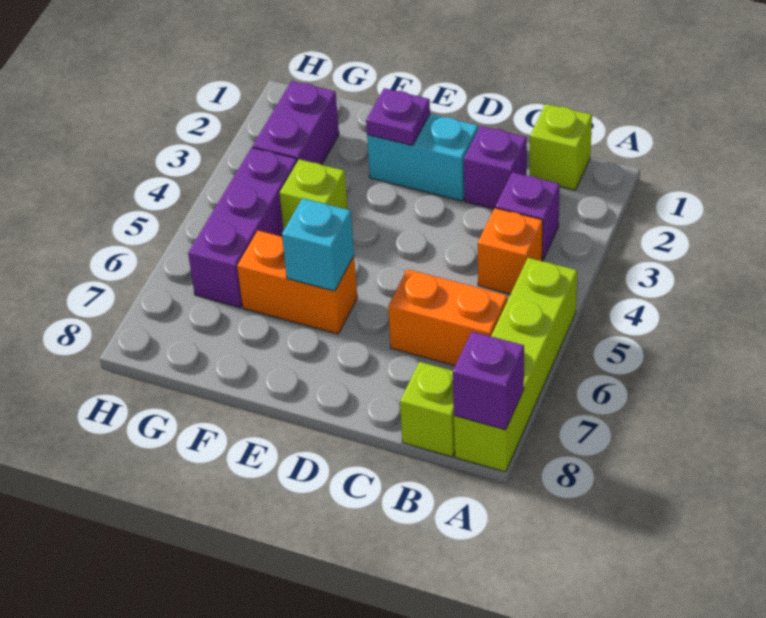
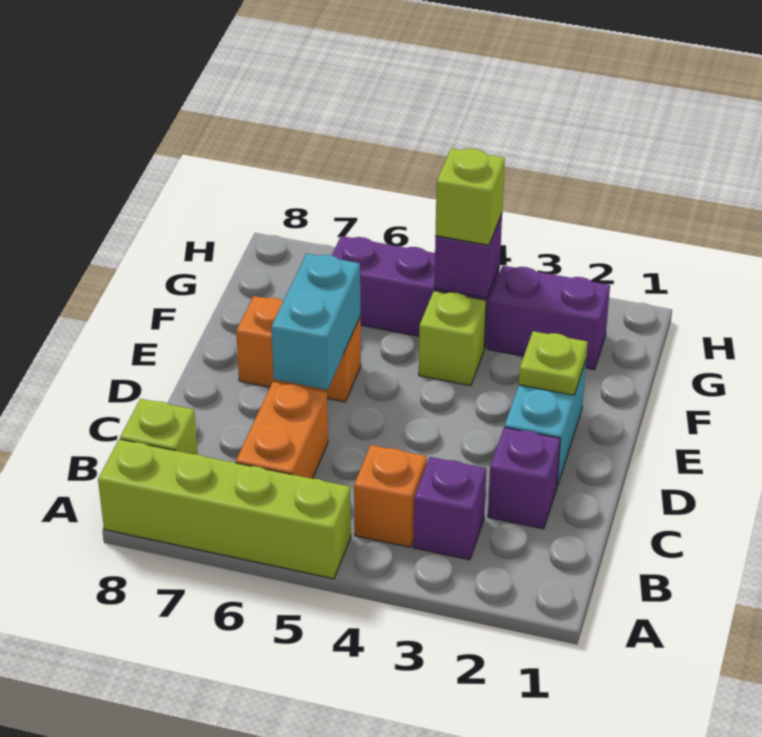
purple 1x1 brick [453,332,524,430] -> purple 1x1 brick moved to [434,214,502,298]
lime 1x1 brick [530,104,592,190] -> lime 1x1 brick moved to [435,148,505,245]
purple 1x1 plate [366,88,430,145] -> lime 1x1 plate [519,331,588,395]
orange 1x2 brick [237,231,357,334] -> orange 1x2 brick turned to [236,296,361,402]
cyan 1x1 brick [282,198,354,291] -> cyan 1x2 brick [271,253,360,390]

